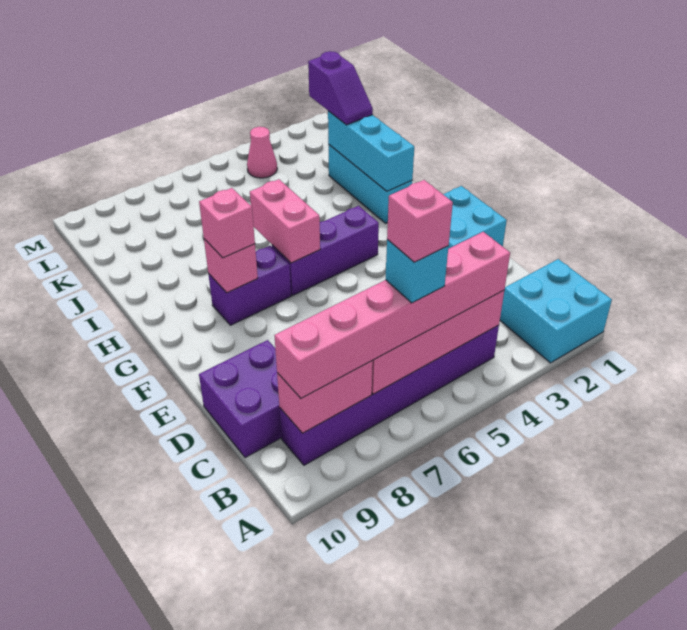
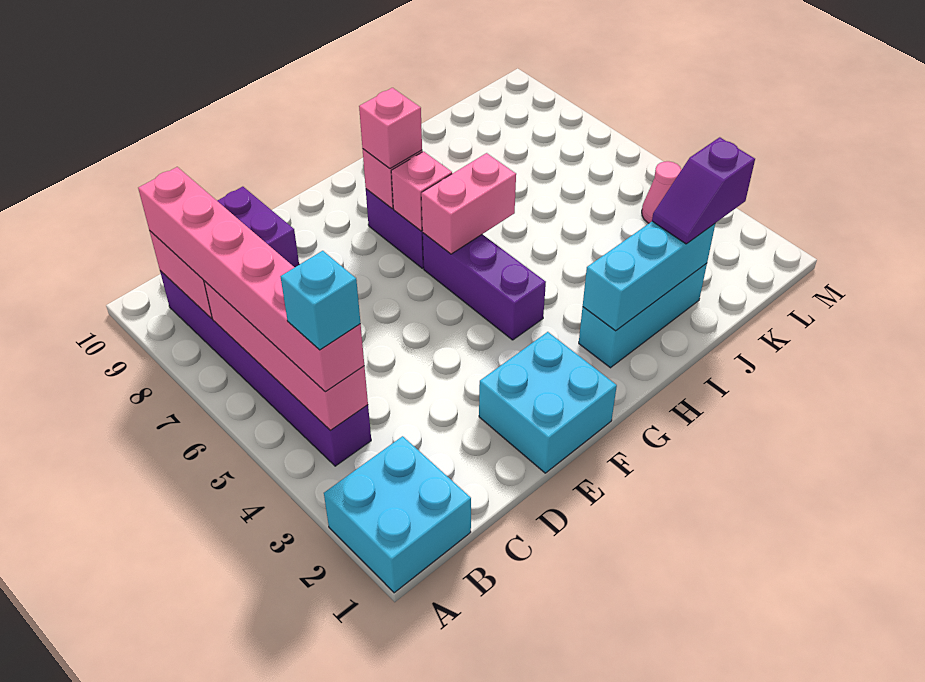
cyan 1x1 brick [385,240,448,303] -> cyan 1x1 brick moved to [281,251,361,350]
pink 1x1 brick [387,180,453,262] -> pink 1x1 brick moved to [391,151,452,231]

